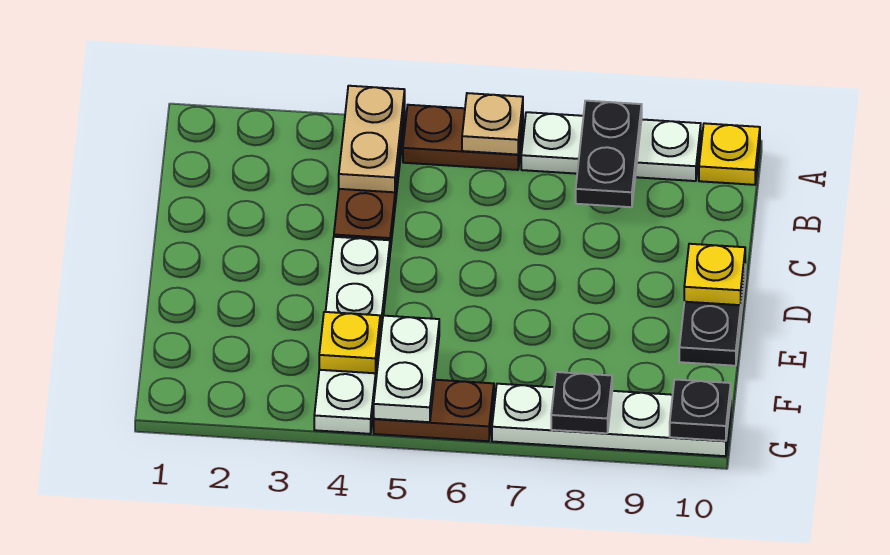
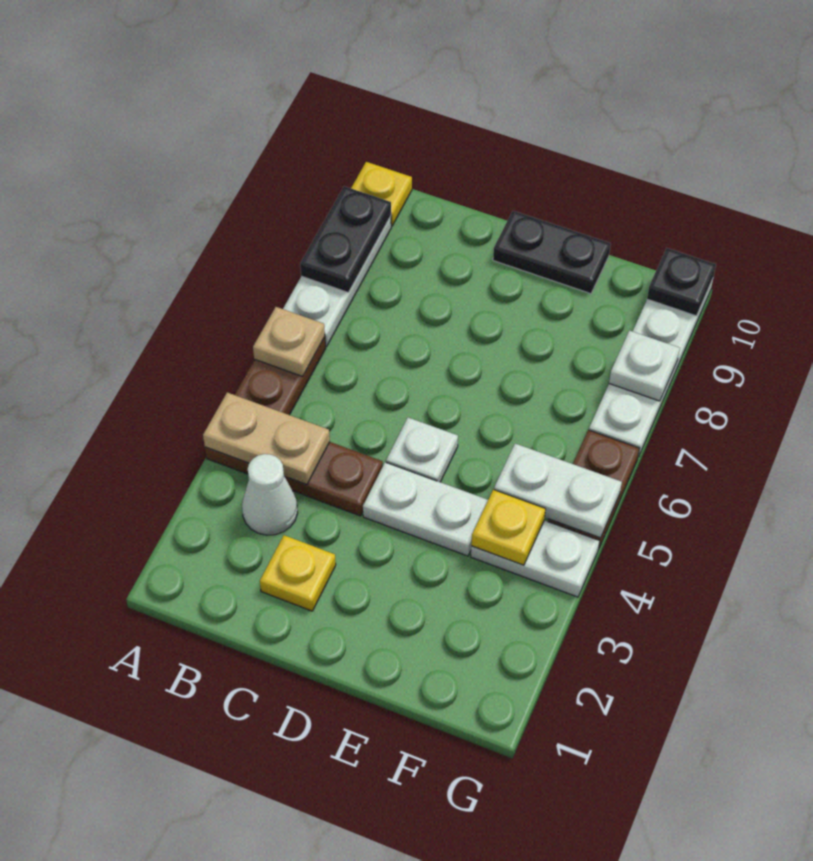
black 1x2 plate [576,101,642,207] -> black 1x2 plate turned to [300,186,391,293]
none -> white 1x1 cone [242,454,298,535]
none -> white 1x1 plate [386,418,458,482]
yellow 1x1 plate [684,244,745,305] -> yellow 1x1 plate moved to [260,535,336,611]
black 1x1 plate [551,372,612,433] -> white 1x1 plate [609,331,680,401]

